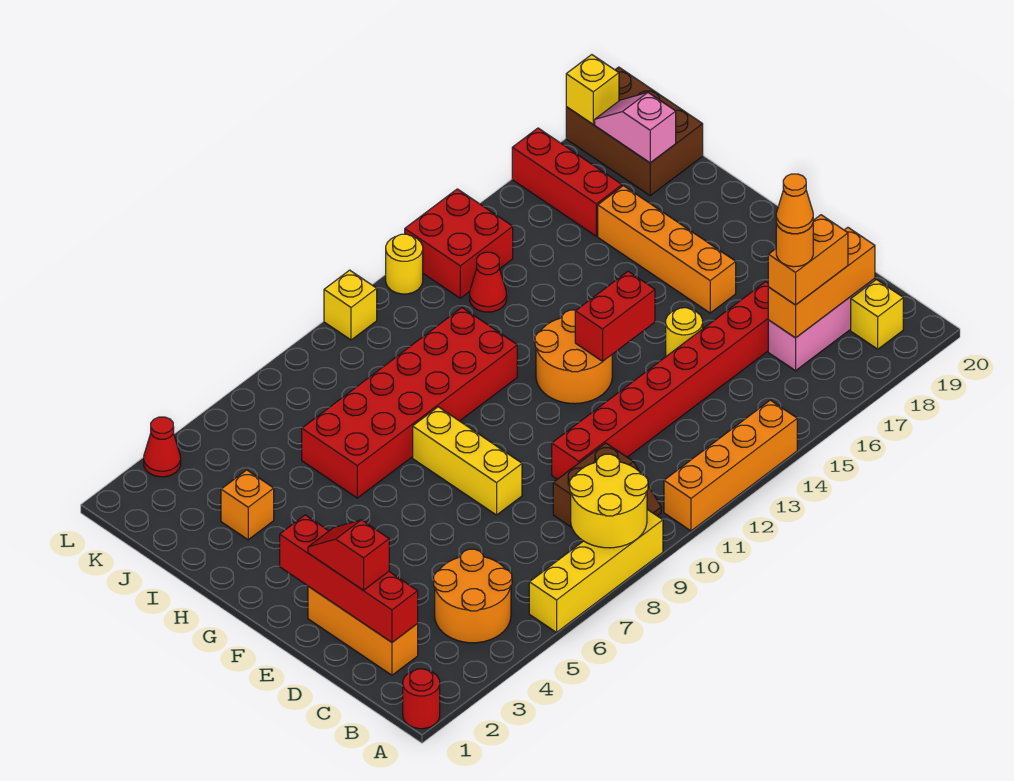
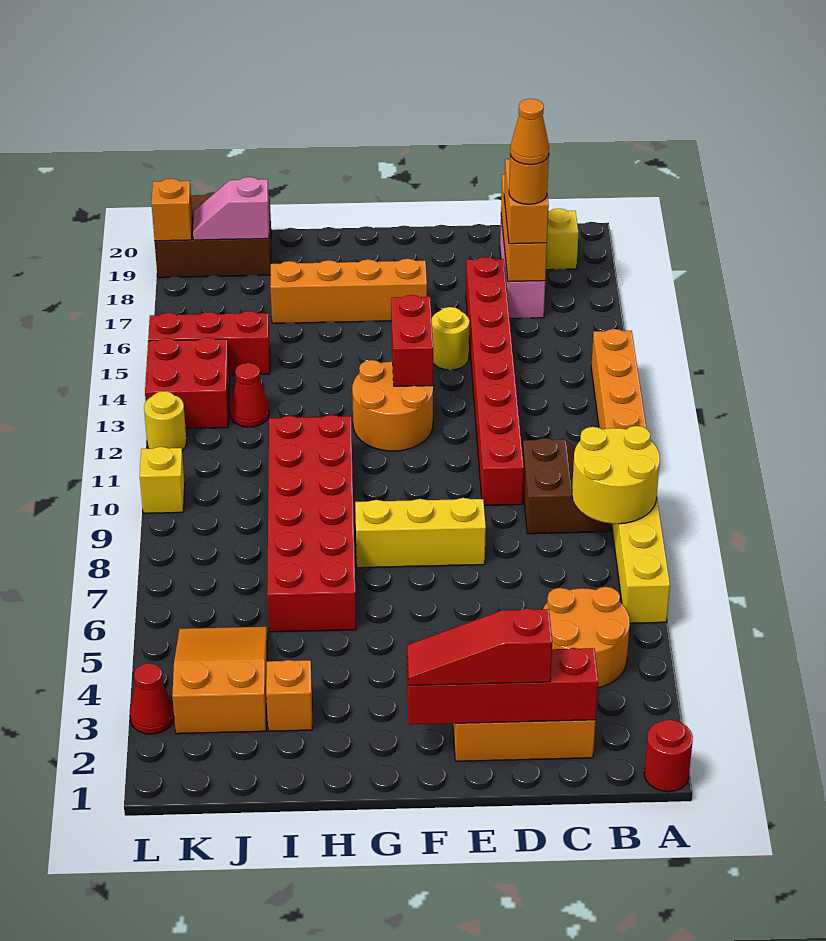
red 1x2 slope [308,520,389,590] -> red 1x3 slope [407,609,552,685]
none -> orange 2x3 slope [172,627,267,734]
red 1x3 brick [512,128,622,236] -> red 1x3 brick moved to [148,311,270,375]
yellow 1x1 brick [566,55,619,124] -> orange 1x1 brick [151,178,192,241]

